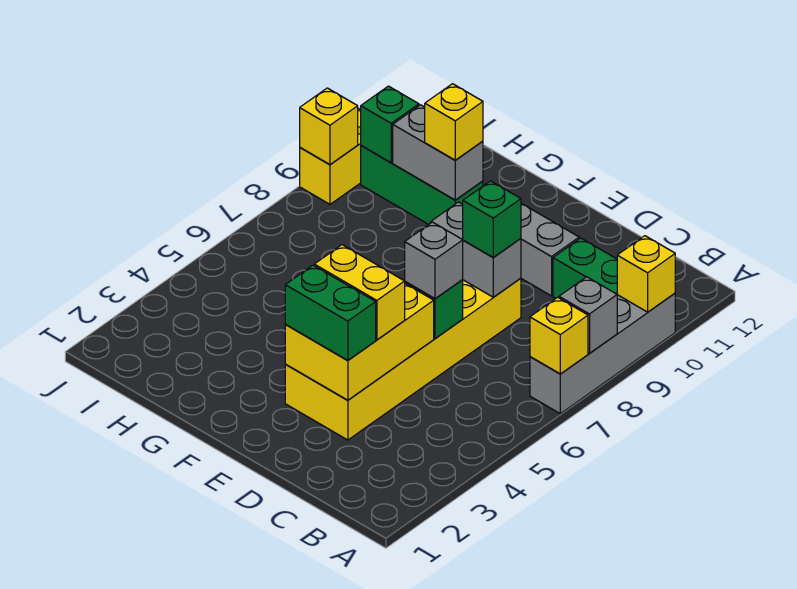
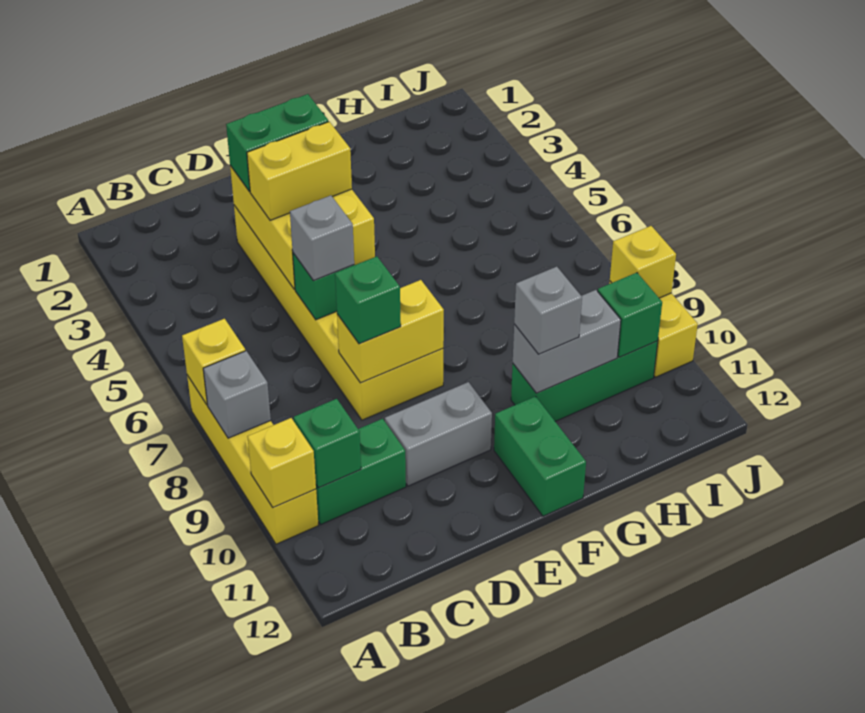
grey 1x4 brick [530,293,675,414] -> yellow 1x4 brick [187,375,318,544]
none -> green 1x1 brick [294,399,361,488]
grey 1x2 brick [431,202,521,297] -> yellow 1x2 brick [337,280,444,383]
none -> green 1x2 brick [494,396,586,516]
yellow 1x1 brick [425,84,483,160] -> grey 1x1 brick [514,267,582,354]

